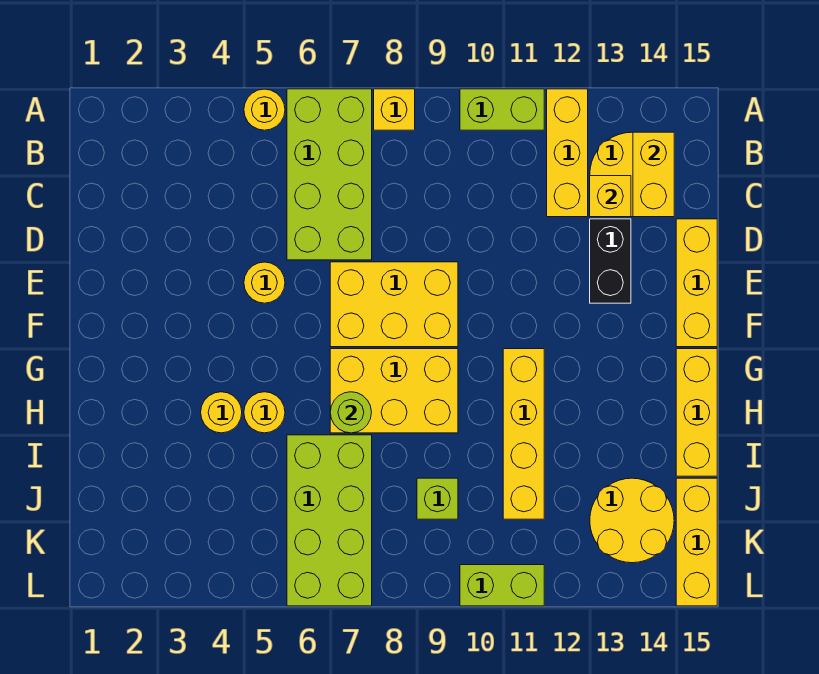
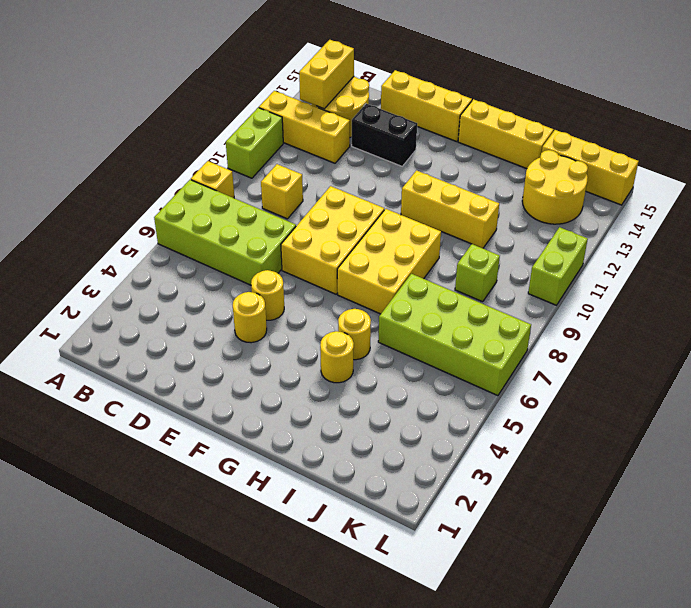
yellow 1x1 round brick [244,89,285,130] -> yellow 1x1 round brick moved to [233,292,267,343]
yellow 1x2 brick [633,132,674,217] -> yellow 1x2 brick turned to [299,40,354,109]
yellow 1x1 brick [590,176,631,217] -> yellow 1x1 brick moved to [261,164,303,219]
yellow 1x4 brick [503,349,544,519] -> yellow 1x3 brick [401,171,499,248]
lime 1x1 round brick [330,392,372,433] -> none

